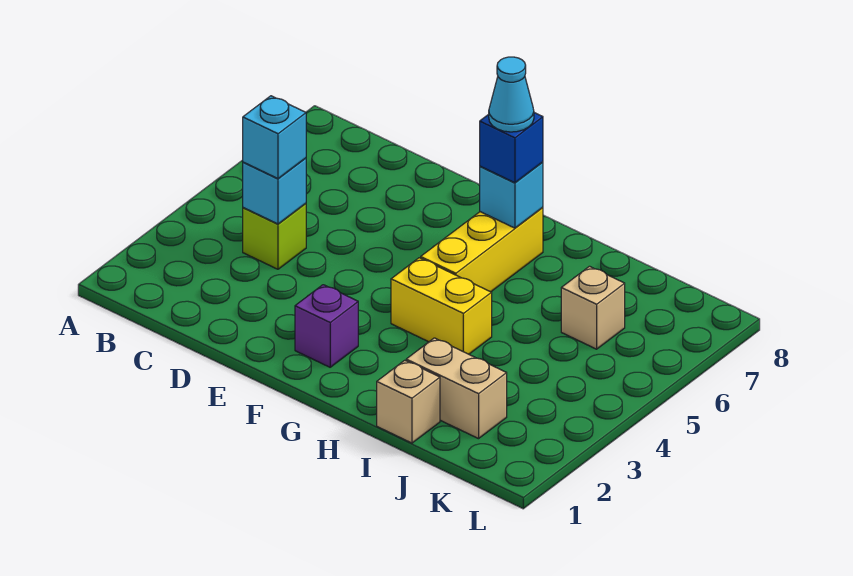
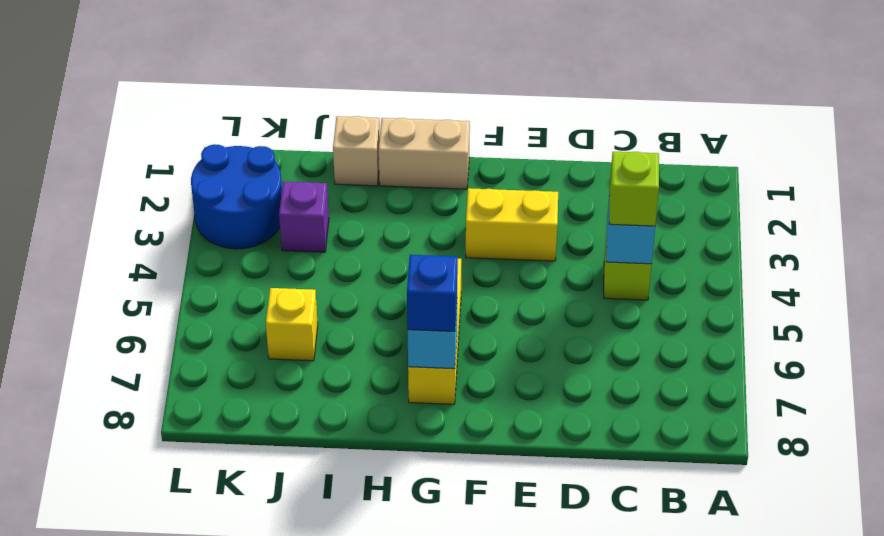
cyan 1x1 brick [243,96,306,179] -> lime 1x1 brick [609,152,659,226]
purple 1x1 brick [295,285,358,367] -> purple 1x1 brick moved to [279,182,329,252]
yellow 1x2 brick [391,258,492,354] -> yellow 1x2 brick moved to [466,188,558,261]
cyan 1x1 cone [489,57,534,132] -> none
tan 1x2 brick [406,338,507,439] -> tan 1x2 brick moved to [379,118,470,189]
tan 1x1 brick [561,266,625,349] -> yellow 1x1 brick [266,288,318,361]
none -> blue 2x2 round brick [191,144,282,249]

